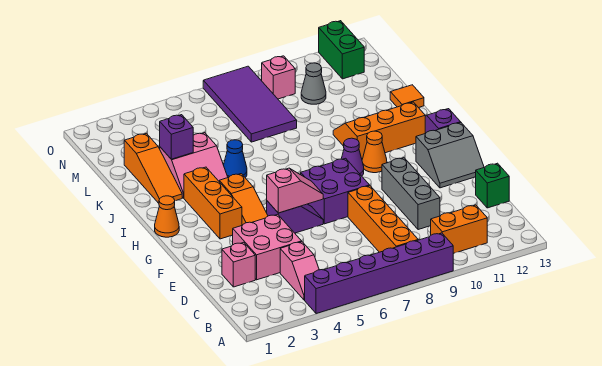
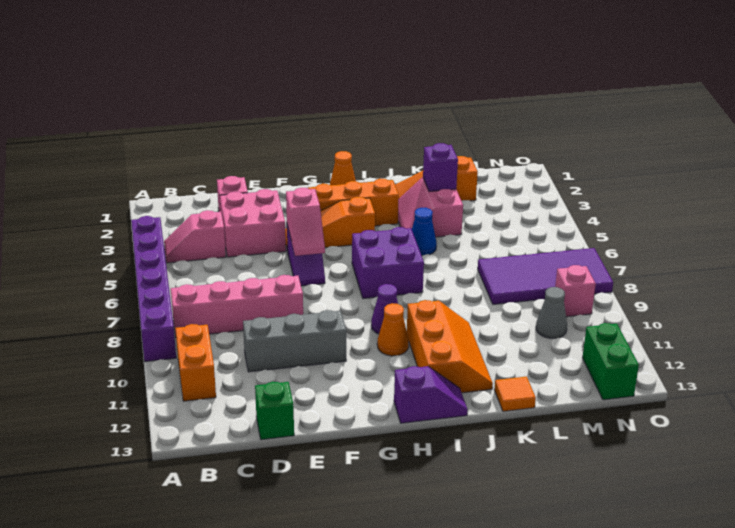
orange 1x4 brick [348,186,418,252] -> pink 1x4 brick [171,275,303,337]
purple 2x2 brick [300,158,370,224] -> purple 2x2 brick moved to [352,227,424,299]
grey 2x2 slope [416,123,484,188] -> none
green 1x2 brick [319,21,364,79] -> green 1x2 brick turned to [582,323,639,400]

